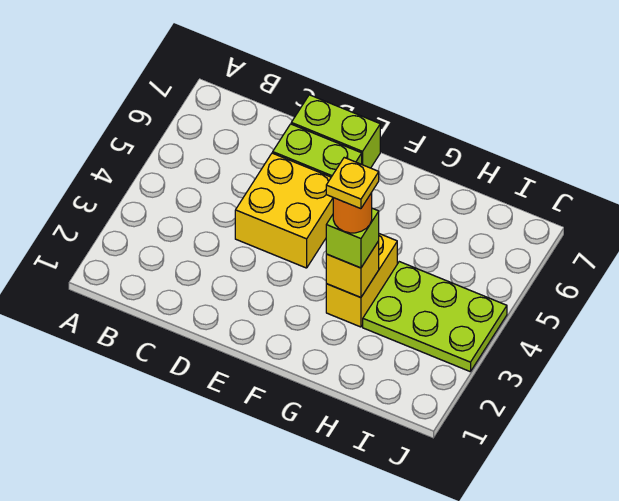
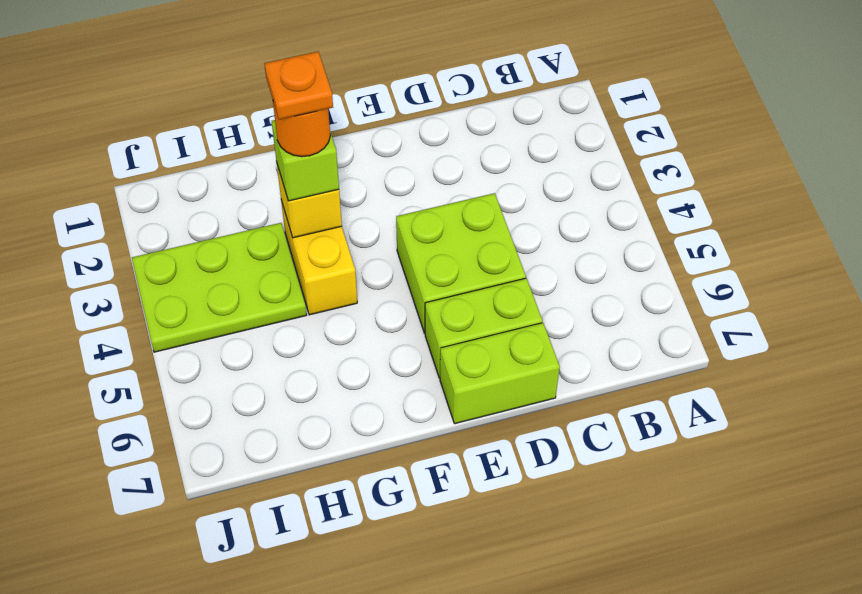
yellow 2x2 brick [235,153,333,268] -> lime 2x2 brick [396,193,526,333]
yellow 1x1 plate [326,158,379,209] -> orange 1x1 plate [264,52,333,120]

